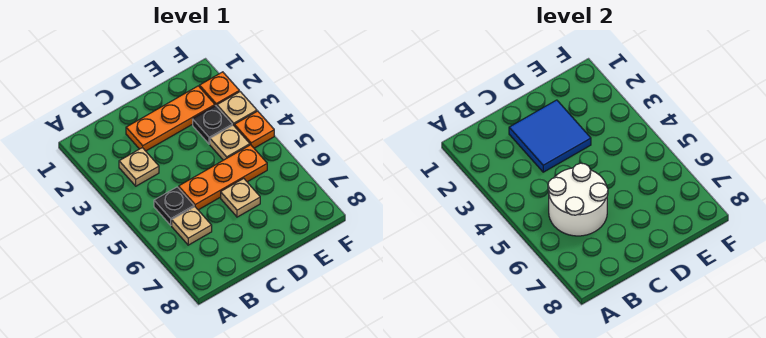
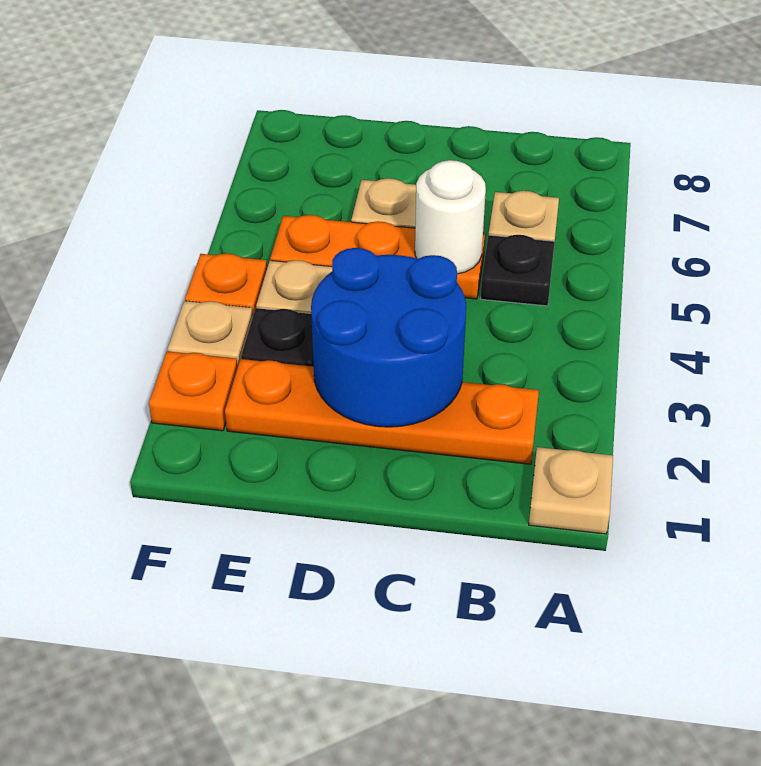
tan 1x1 plate [119,148,159,186] -> tan 1x1 plate moved to [529,447,613,534]
white 2x2 round brick [548,163,608,236] -> white 1x1 round brick [415,160,486,274]
orange 1x3 plate [126,86,215,151] -> orange 1x4 plate [225,359,539,464]
blue 2x2 tile [509,100,591,172] -> blue 2x2 round brick [311,248,466,427]

